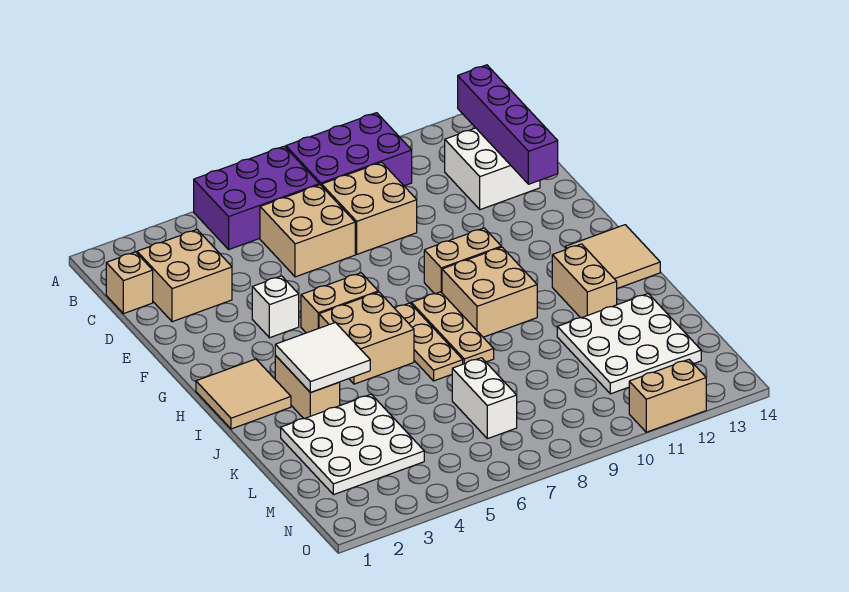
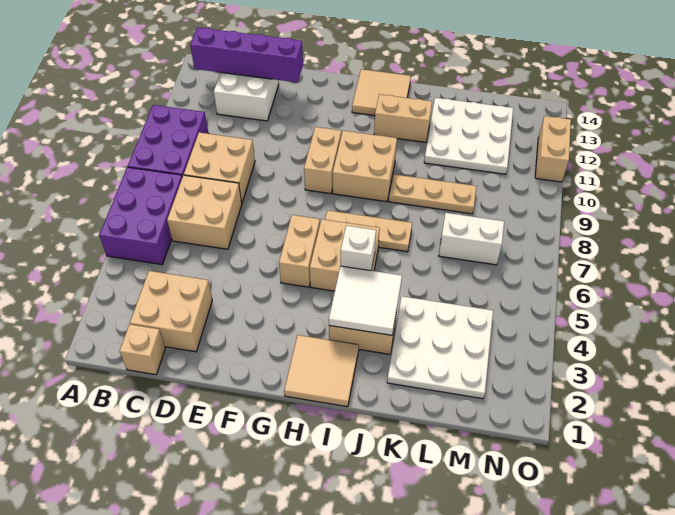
white 1x1 brick [252,276,299,338] -> white 1x1 brick moved to [341,226,376,271]
tan 1x3 plate [411,292,494,364] -> tan 1x3 plate moved to [389,174,477,214]

